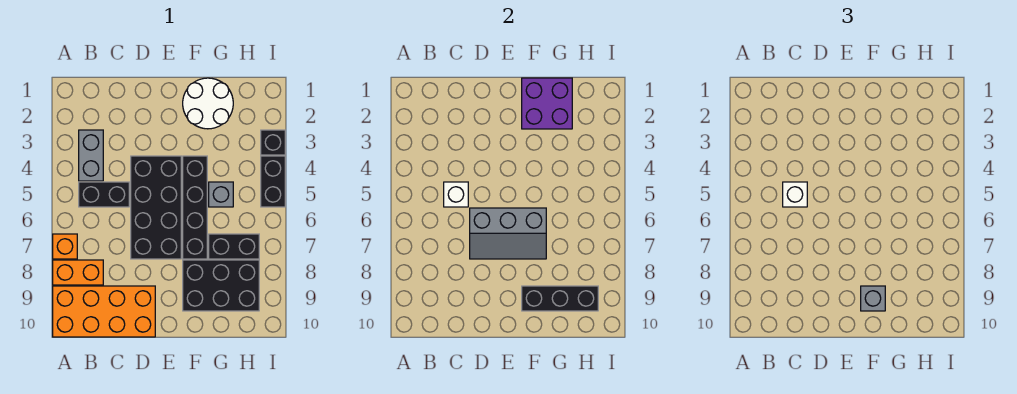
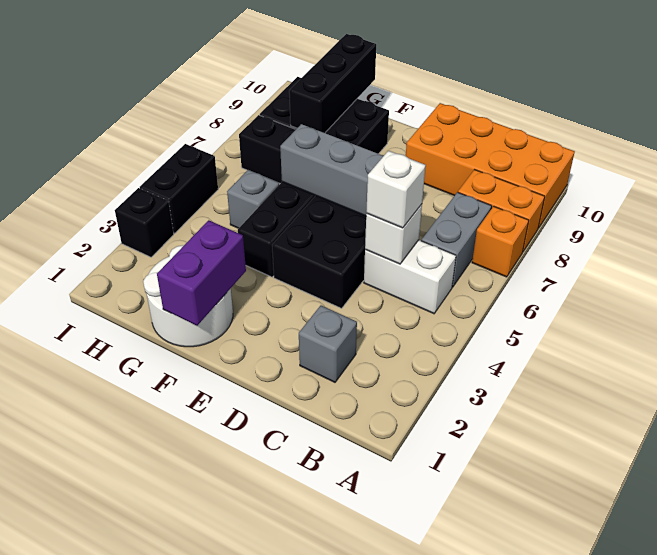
grey 1x2 brick [79,130,103,181] -> grey 1x2 brick moved to [421,192,492,287]
black 1x2 brick [79,182,129,207] -> white 1x2 brick [364,240,456,314]
purple 2x2 brick [522,78,572,129] -> purple 1x2 brick [157,220,246,326]
black 1x3 brick [522,286,598,311] -> black 1x3 brick turned to [289,34,376,133]
grey 1x1 brick [861,286,885,311] -> grey 1x1 brick moved to [299,306,357,382]

